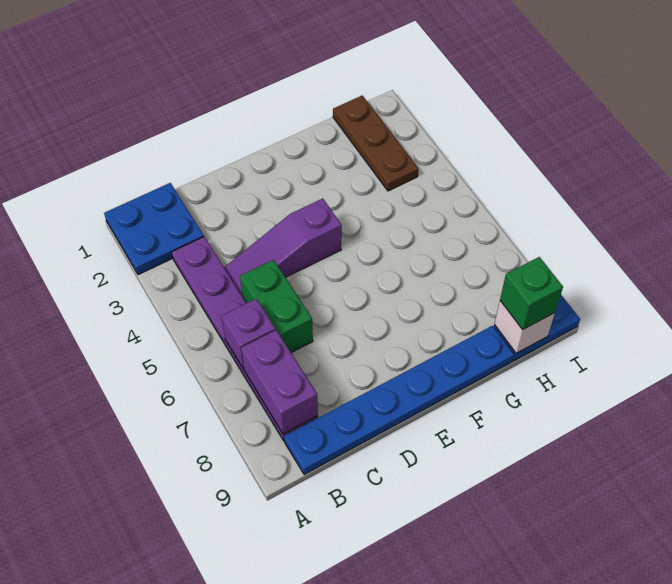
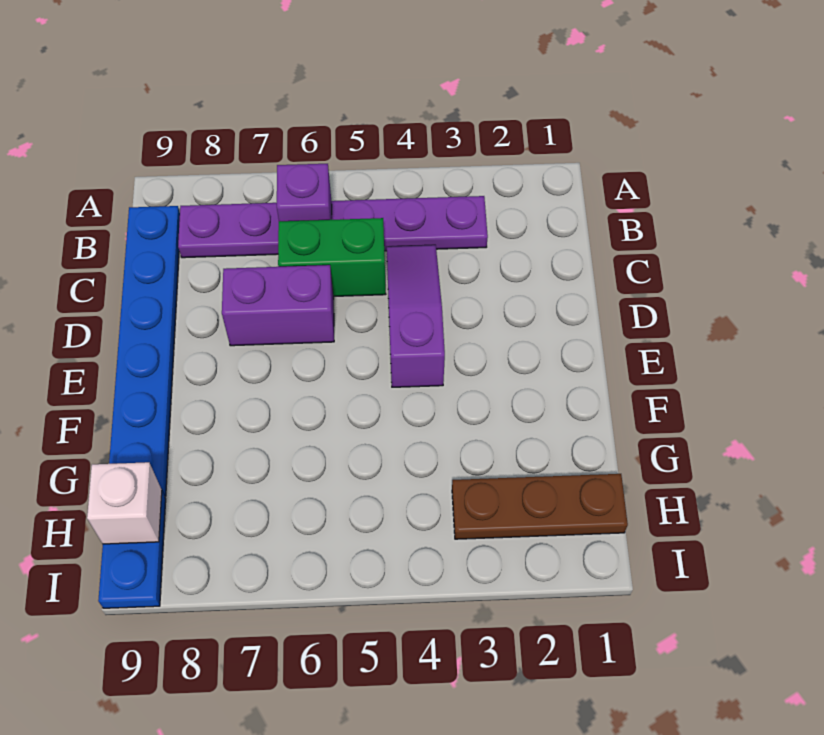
blue 2x2 plate [104,183,204,275] -> none
purple 1x2 brick [241,330,318,434] -> purple 1x2 brick moved to [222,265,334,346]
green 1x1 brick [500,257,563,330] -> none

